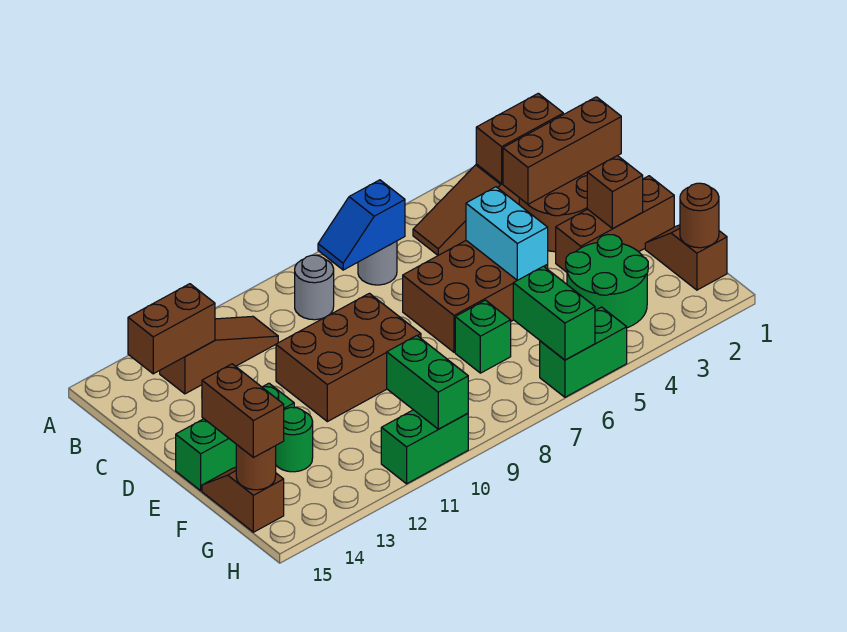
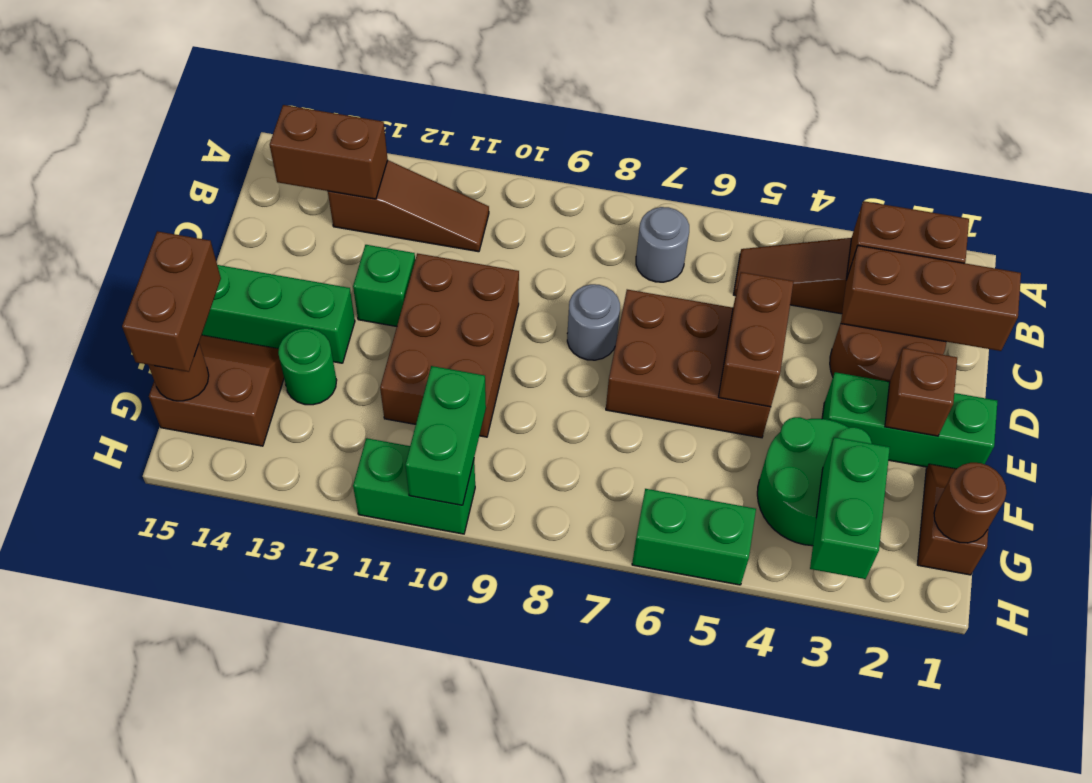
blue 1x2 slope [318,180,405,270] -> none
grey 1x1 round brick [295,255,334,320] -> grey 1x1 round brick moved to [567,284,620,360]
cyan 1x2 brick [466,187,548,280] -> brown 1x2 brick [719,272,793,407]
brown 2x3 brick [276,293,421,422] -> brown 2x3 brick turned to [380,253,519,437]
brown 1x3 brick [556,176,674,272] -> green 1x3 brick [822,372,997,469]
green 1x1 brick [455,300,511,373] -> green 1x1 brick moved to [353,245,415,326]
brown 1x2 slope [202,467,284,532] -> brown 2x2 slope [149,335,284,446]
green 1x2 brick [513,266,595,360] -> green 1x2 brick moved to [810,437,890,579]

